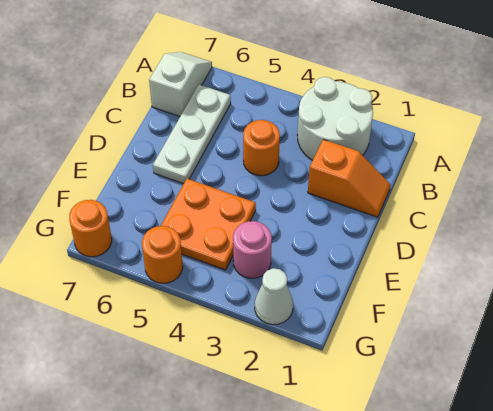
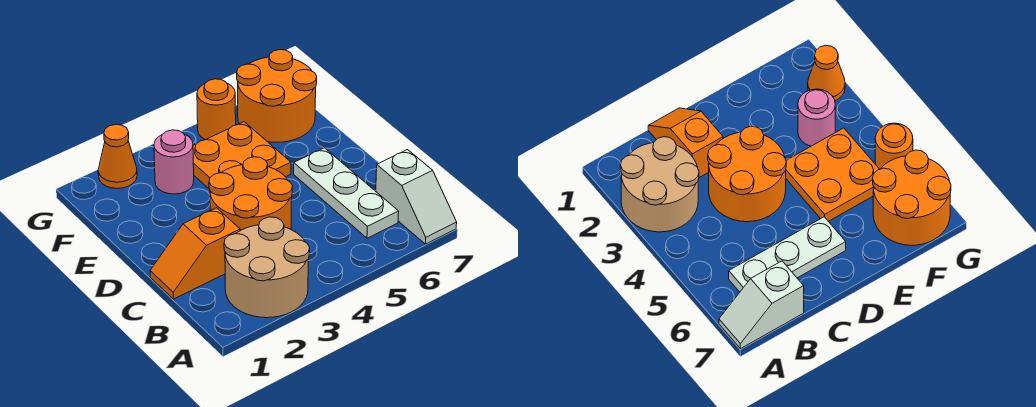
white 2x2 round brick [297,77,373,160] -> tan 2x2 round brick [224,217,310,318]
orange 1x1 round brick [243,120,280,176] -> orange 2x2 round brick [209,157,292,231]
white 1x1 cone [255,268,293,325] -> orange 1x1 cone [98,124,137,189]
orange 1x1 round brick [69,200,112,257] -> orange 2x2 round brick [237,50,317,142]

